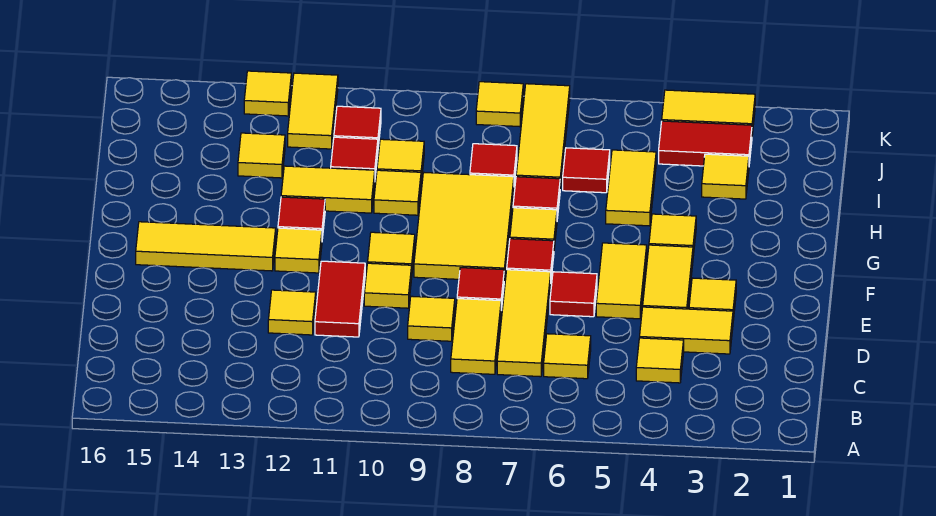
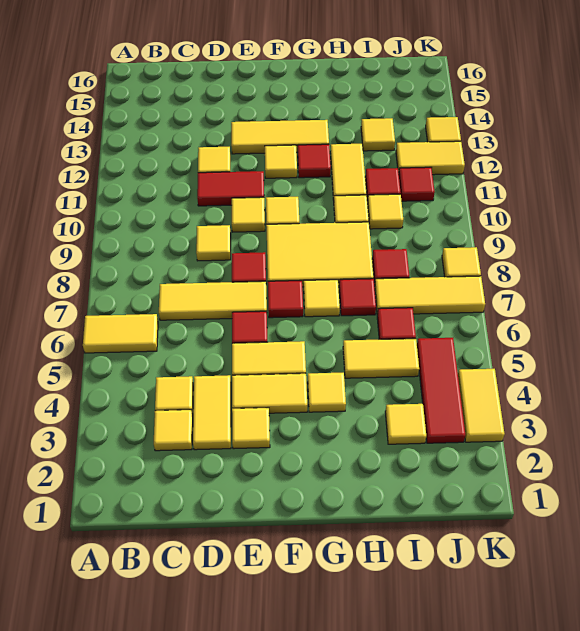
yellow 1x1 tile [544,334,591,379] -> yellow 1x1 tile moved to [154,410,193,451]
yellow 1x2 tile [451,299,501,374] -> yellow 1x2 tile moved to [83,314,158,353]
yellow 1x3 tile [136,222,276,271] -> yellow 1x3 tile turned to [231,120,329,154]
red 1x2 tile [659,121,752,166] -> red 1x3 tile [417,338,465,443]

